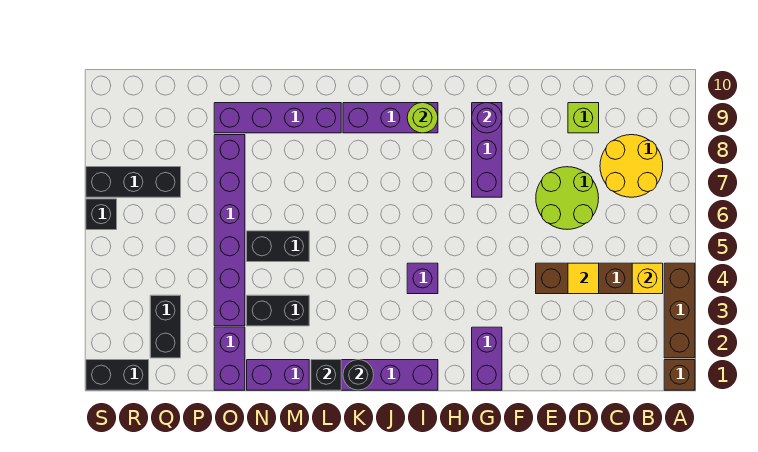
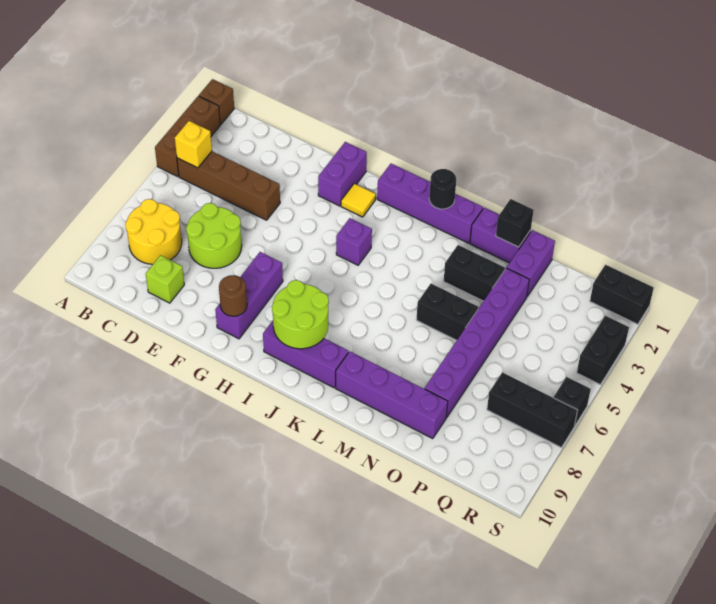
yellow 1x1 tile [568,263,599,294] -> yellow 1x1 tile moved to [341,184,376,217]
purple 1x1 round brick [472,103,502,133] -> brown 1x1 round brick [219,275,247,316]
lime 1x1 round brick [407,103,438,133] -> lime 2x2 round brick [272,280,329,349]
black 1x1 brick [311,360,341,390] -> black 1x1 brick moved to [496,199,534,247]
black 1x2 brick [150,295,181,358] -> black 1x2 brick moved to [577,316,629,385]

